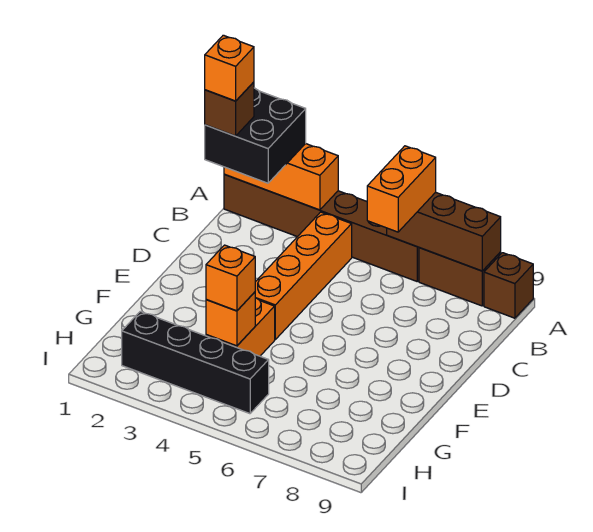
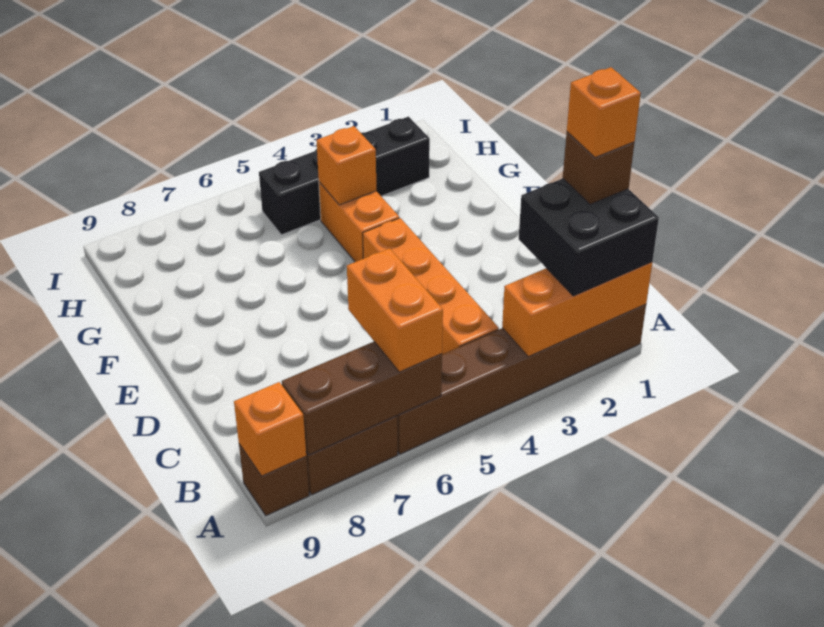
orange 1x1 brick [206,245,255,311] -> orange 1x1 brick moved to [234,382,306,476]

